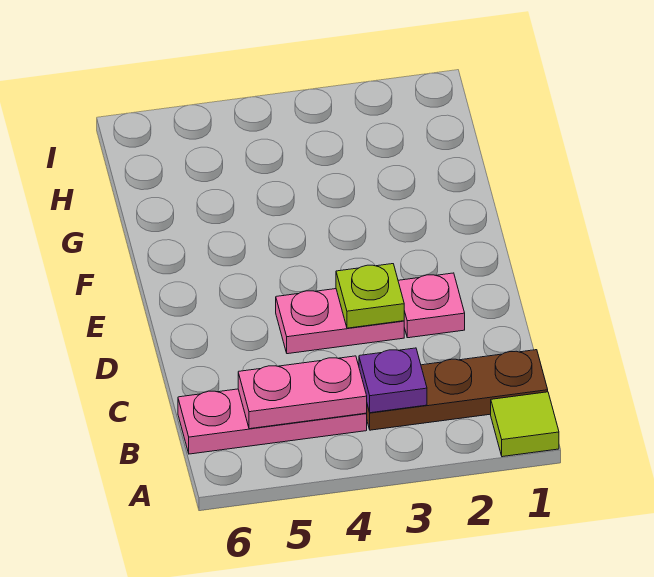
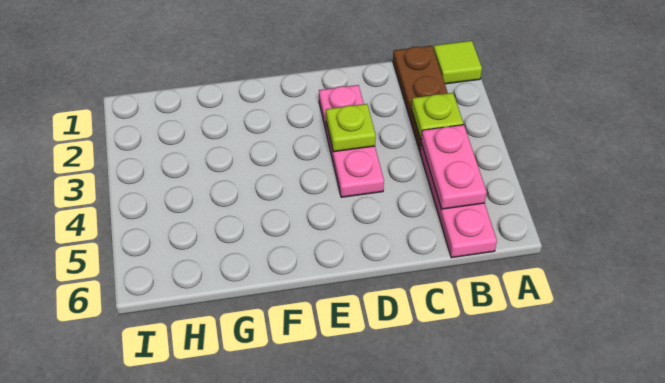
purple 1x1 plate [359,348,427,413] -> lime 1x1 plate [412,93,463,139]

